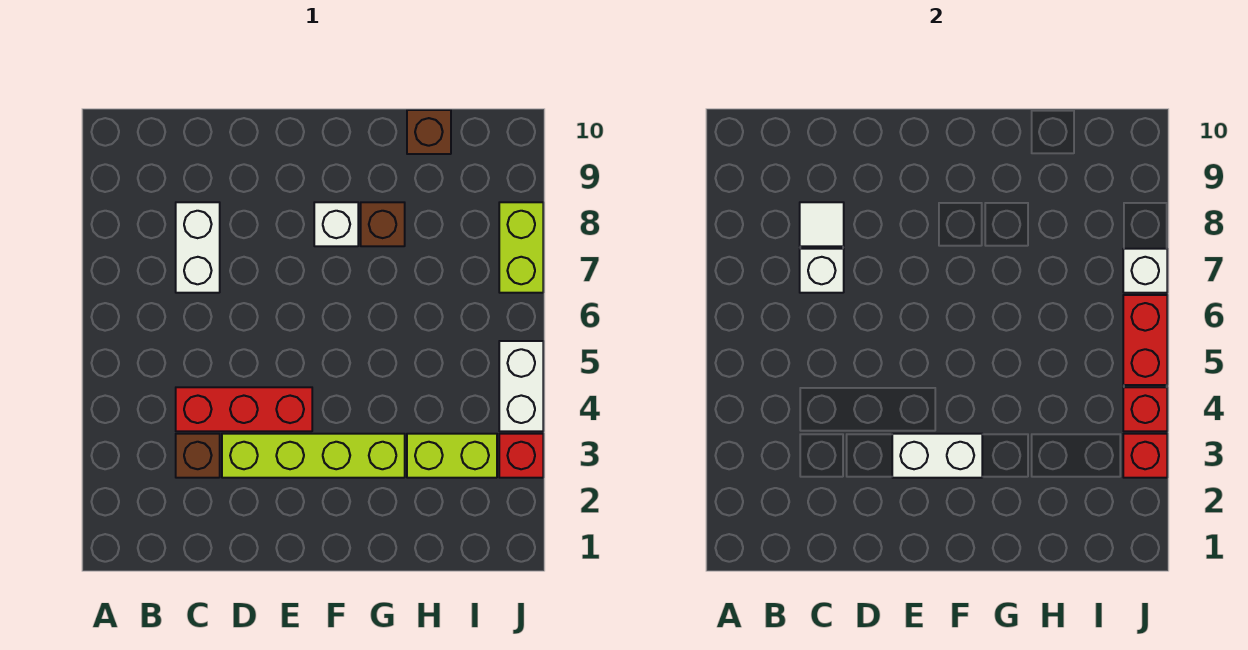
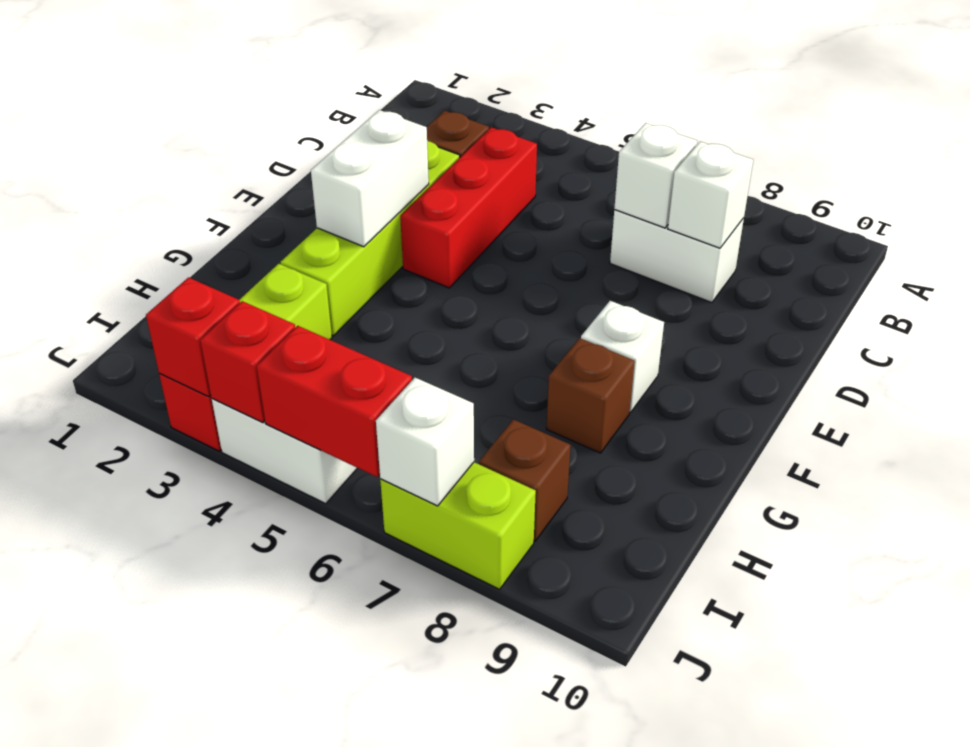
white 1x1 tile [800,202,844,246] -> white 1x1 brick [668,142,753,248]
brown 1x1 brick [407,110,451,154] -> brown 1x1 brick moved to [479,419,571,541]

